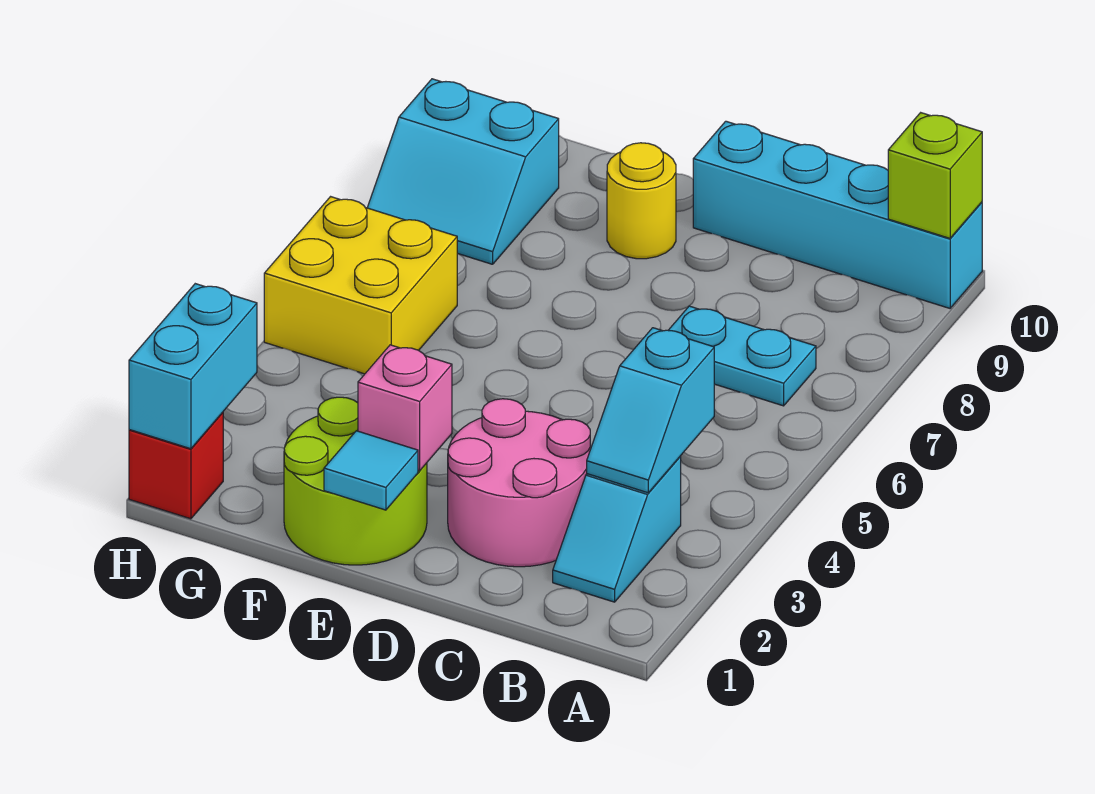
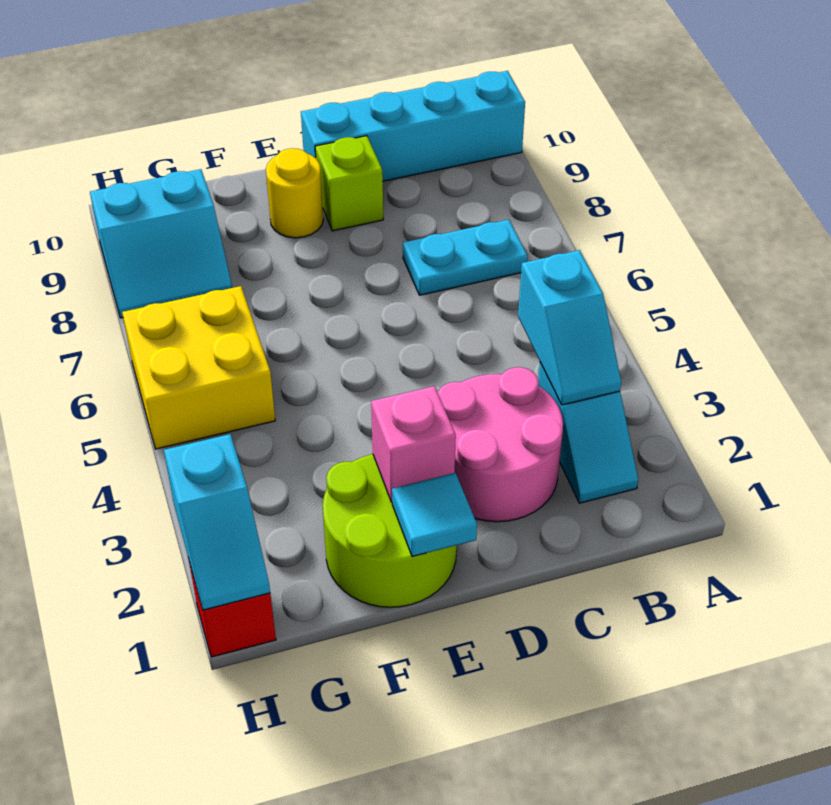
lime 1x1 brick [888,113,982,238] -> lime 1x1 brick moved to [315,136,383,231]
cyan 1x2 brick [129,284,257,449] -> cyan 1x2 slope [164,434,270,610]

